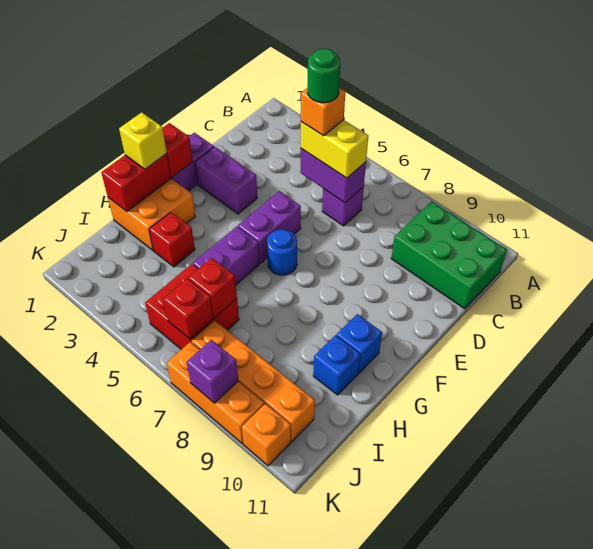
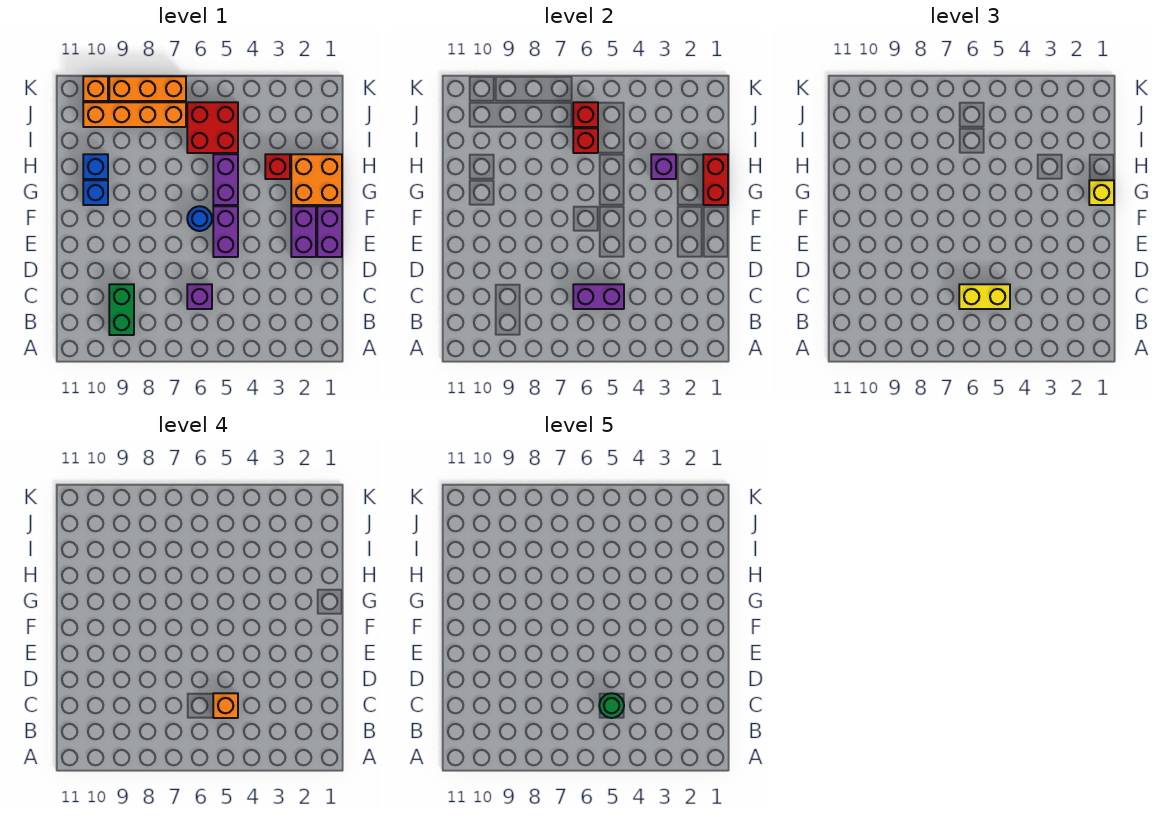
green 2x3 brick [391,202,507,309] -> green 1x2 brick [109,284,134,335]
purple 1x2 brick [195,147,257,214] -> purple 1x2 brick turned to [291,206,316,257]
red 1x1 brick [163,123,193,177] -> none
purple 1x1 brick [187,340,238,403] -> purple 1x1 brick moved to [651,154,676,179]

